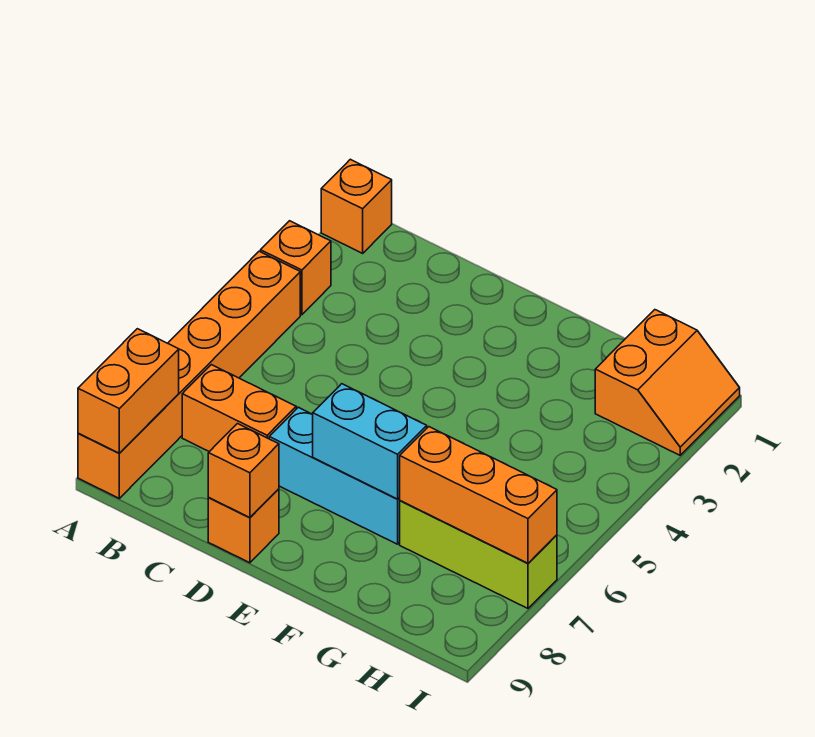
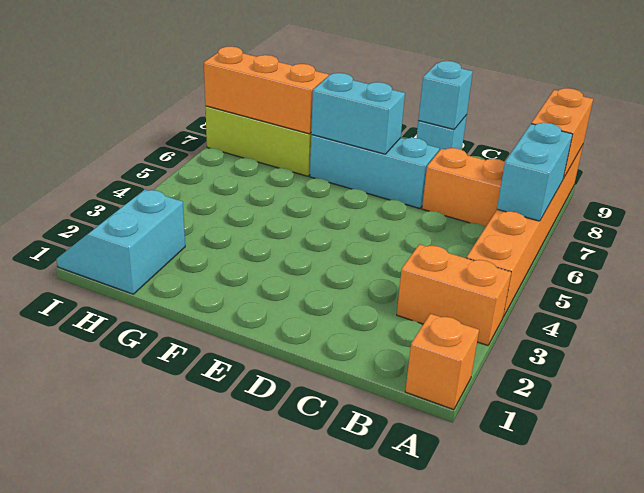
orange 1x1 brick [261,221,331,315] -> orange 1x2 brick [397,244,511,345]
none -> cyan 1x2 brick [497,123,573,221]
orange 1x1 brick [208,489,279,563] -> cyan 1x1 brick [417,115,467,151]
orange 1x1 brick [208,424,279,518] -> cyan 1x1 brick [418,61,473,129]
orange 2x2 slope [595,310,740,455] -> cyan 2x2 slope [56,190,185,294]

